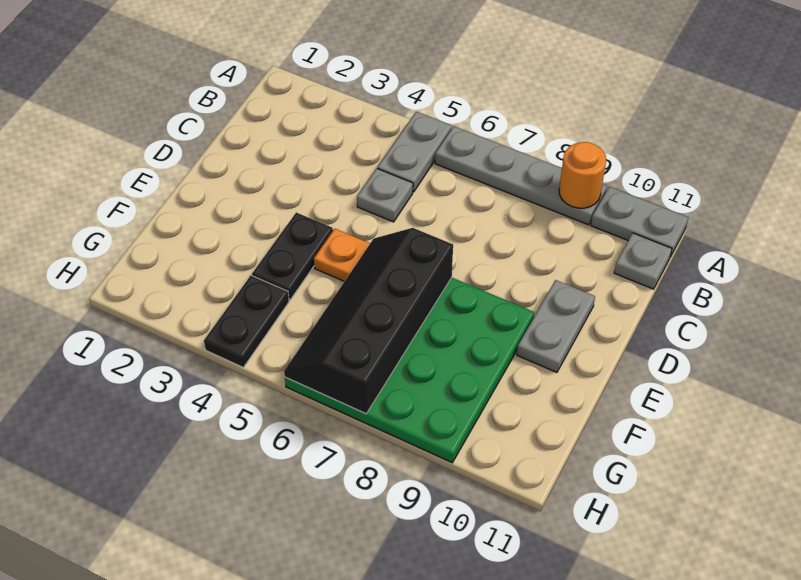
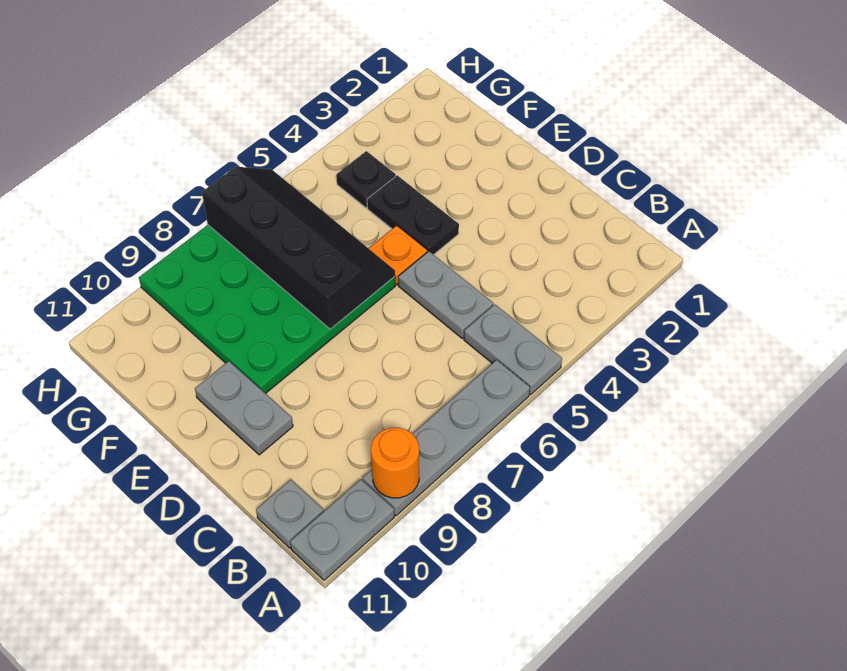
grey 1x1 plate [357,168,413,222] -> grey 1x2 plate [398,251,493,338]
black 1x2 plate [204,276,289,367] -> black 1x1 plate [336,151,396,208]

